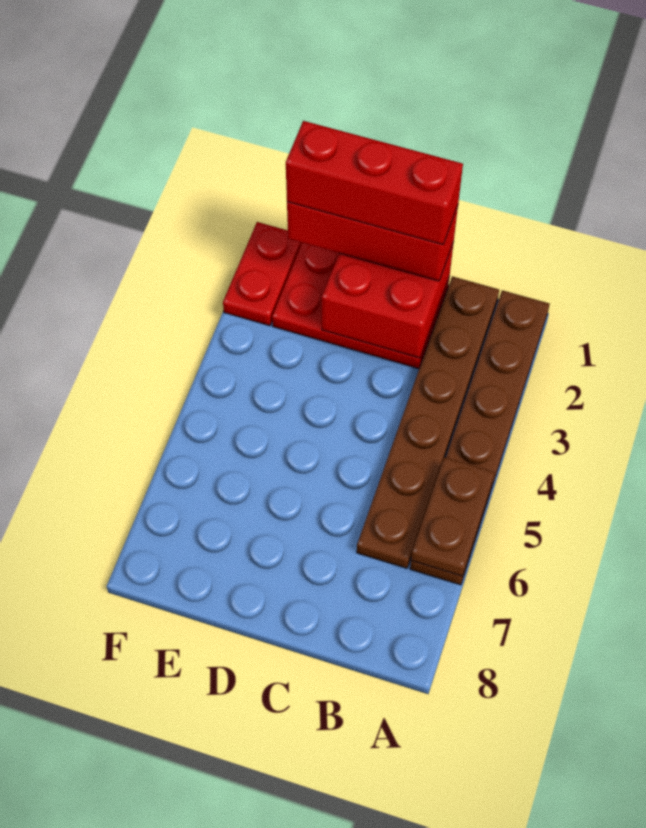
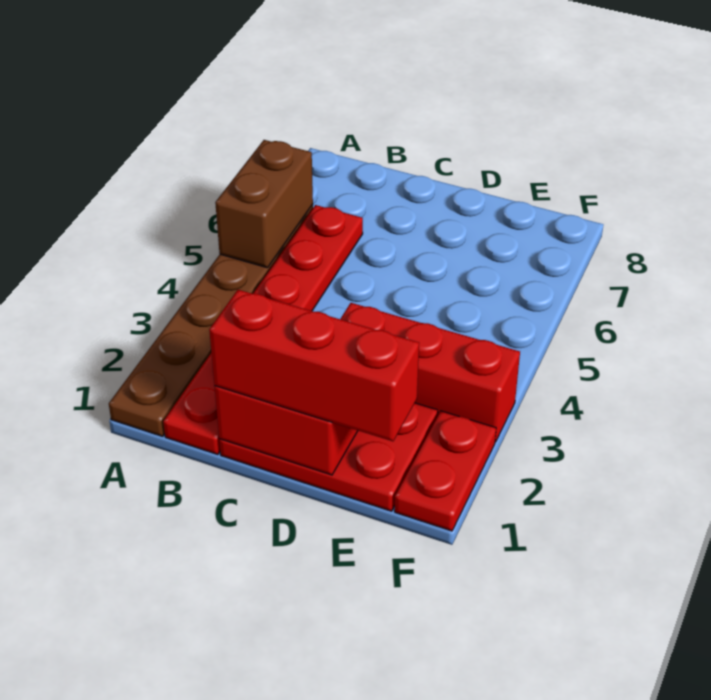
brown 1x2 plate [411,457,495,576] -> brown 1x2 brick [215,140,313,268]
brown 1x6 plate [357,276,499,568] -> red 1x6 plate [163,205,363,455]
red 1x3 brick [286,121,463,245] -> red 1x3 brick moved to [341,303,520,442]

